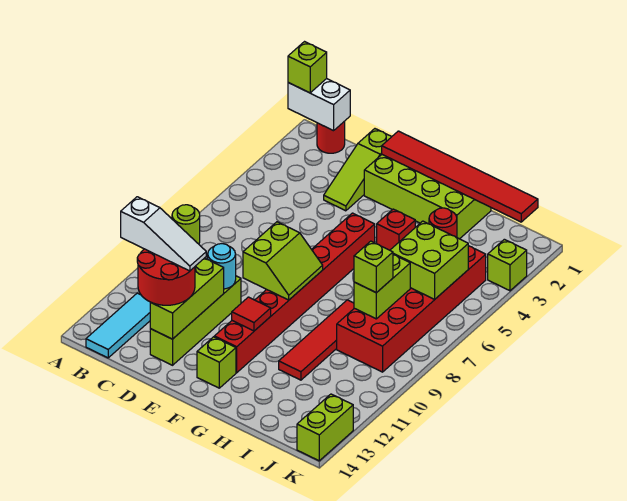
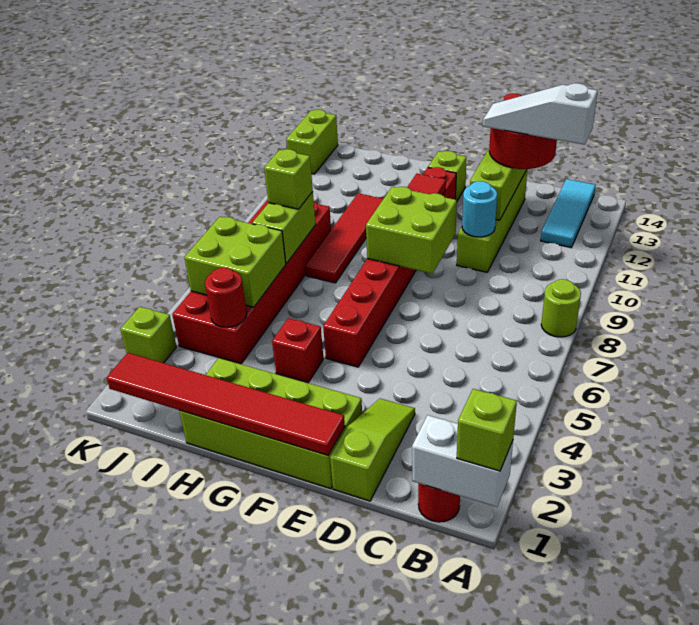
lime 2x2 slope [243,222,323,300] -> lime 2x2 brick [366,187,457,274]

